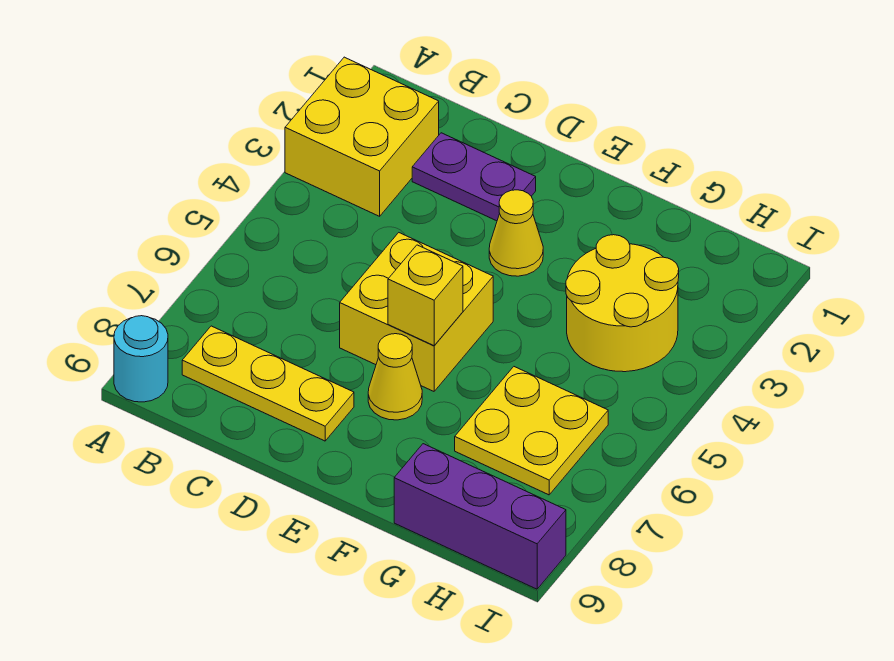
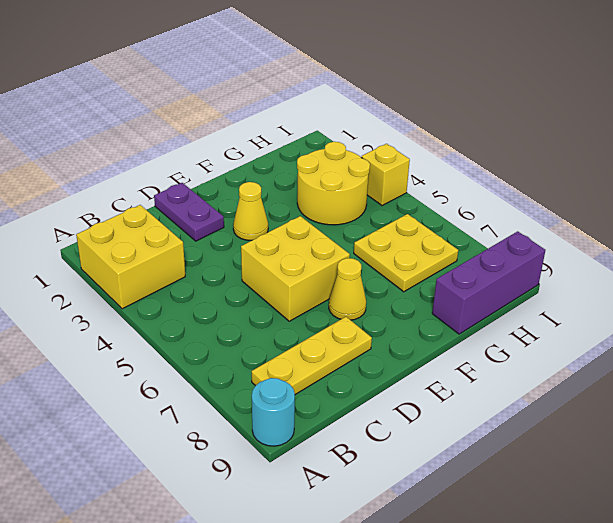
purple 1x2 plate [412,133,536,221] -> purple 1x2 plate turned to [154,183,224,241]
yellow 1x1 brick [388,245,463,346] -> yellow 1x1 brick moved to [361,144,410,206]

